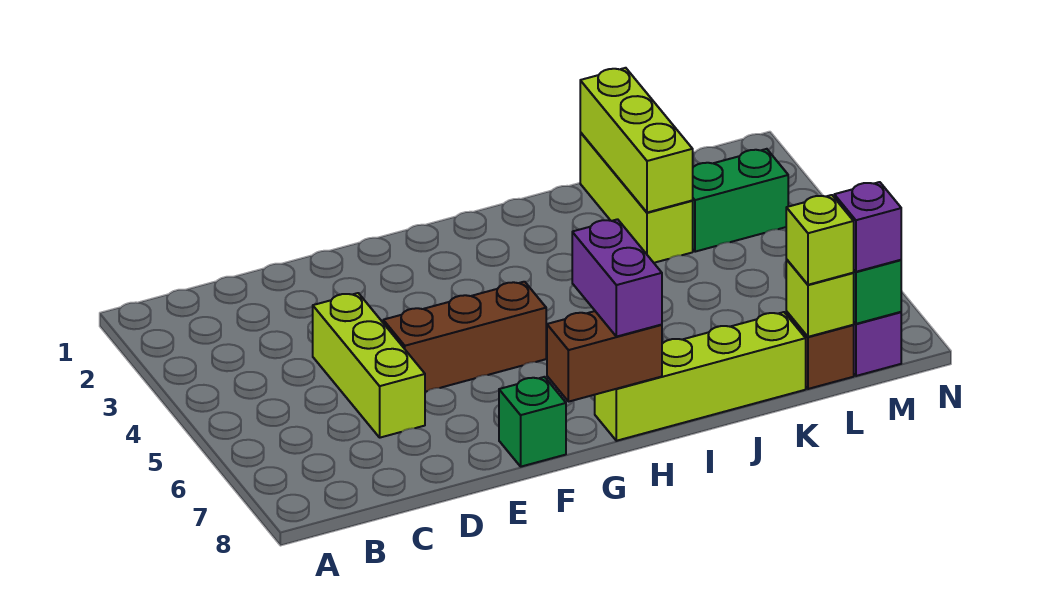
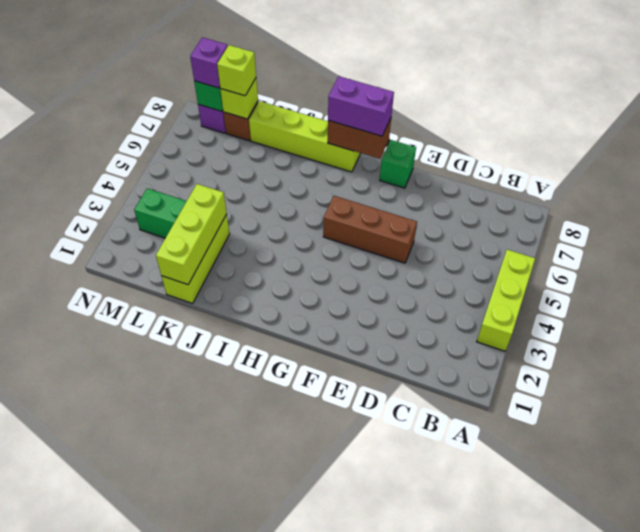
lime 1x3 brick [313,293,425,438] -> lime 1x3 brick moved to [477,250,535,351]
purple 1x2 brick [572,219,662,337] -> purple 1x2 brick turned to [328,76,394,136]

